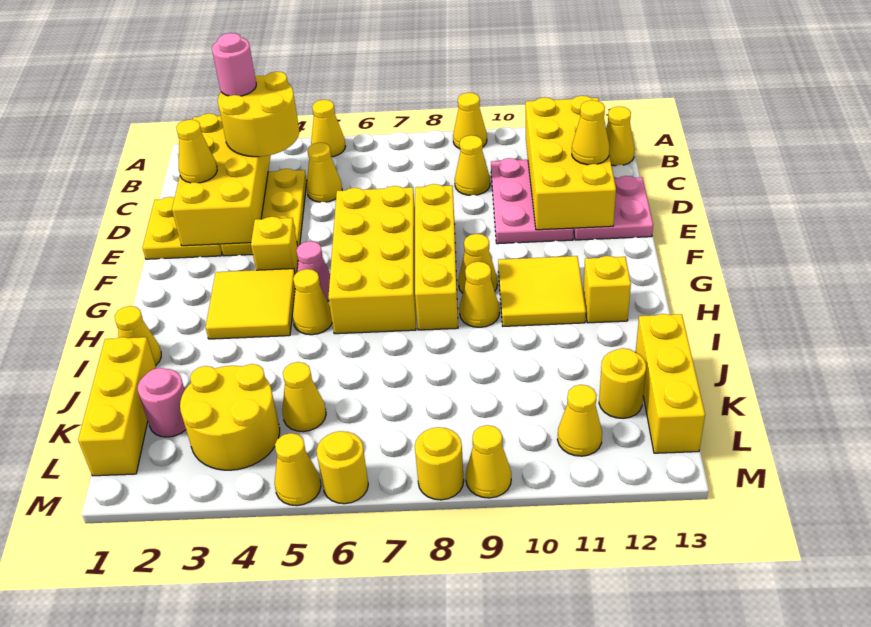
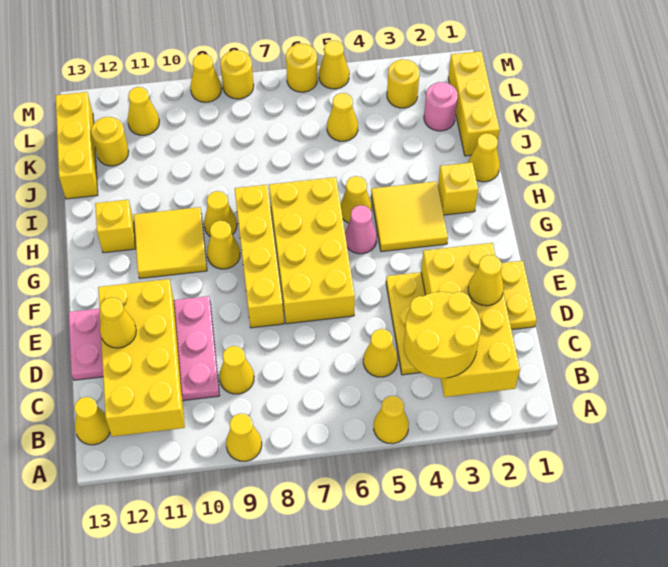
pink 1x1 round brick [212,33,256,96] -> none
yellow 1x1 brick [251,217,298,274] -> yellow 1x1 brick moved to [438,162,478,215]
yellow 2x2 round brick [180,364,280,470] -> yellow 1x1 round brick [387,59,419,108]

